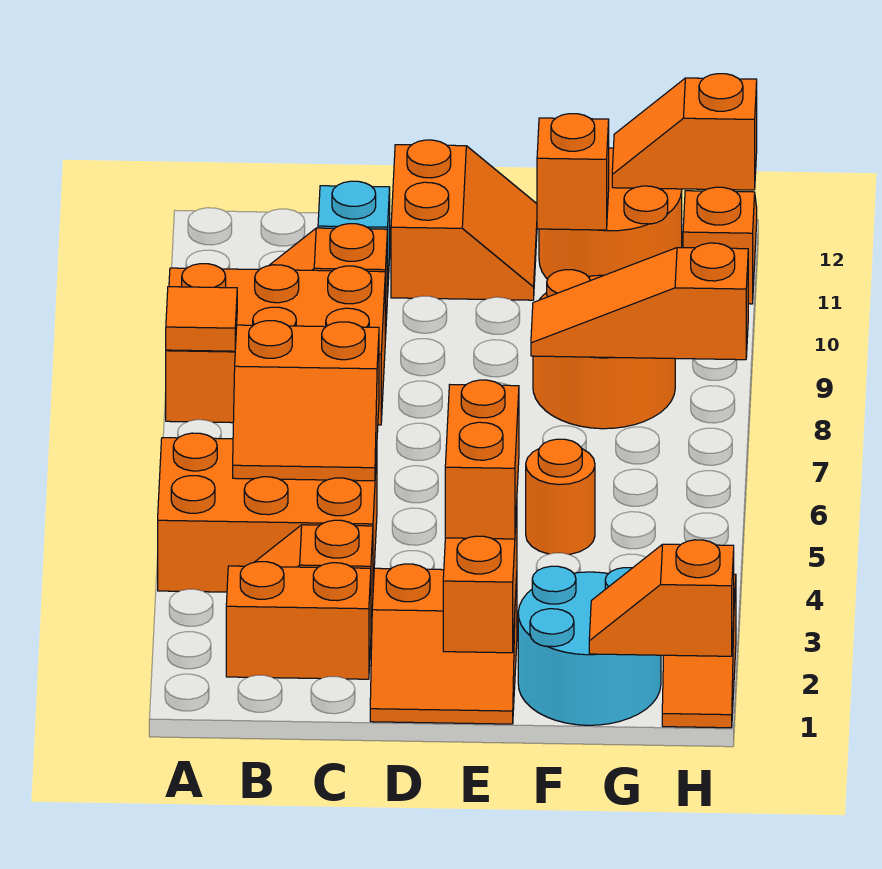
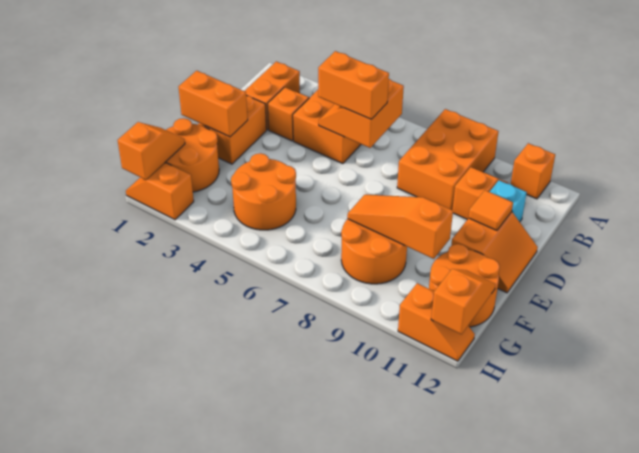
orange 1x1 tile [166,287,237,351] -> orange 1x1 tile moved to [469,190,513,231]
orange 2x2 slope [391,140,537,300] -> orange 2x2 slope turned to [451,212,538,293]
orange 1x2 brick [445,380,519,539] -> orange 1x2 brick moved to [318,51,389,119]
cyan 2x2 round brick [518,566,661,725] -> orange 2x2 round brick [165,118,219,192]
orange 1x1 round brick [526,439,595,554] -> orange 2x2 round brick [231,153,296,230]
orange 1x3 slope [531,243,748,360] -> orange 1x3 slope turned to [347,195,453,259]
orange 1x1 brick [537,114,609,230] -> orange 1x1 brick moved to [511,143,555,199]

